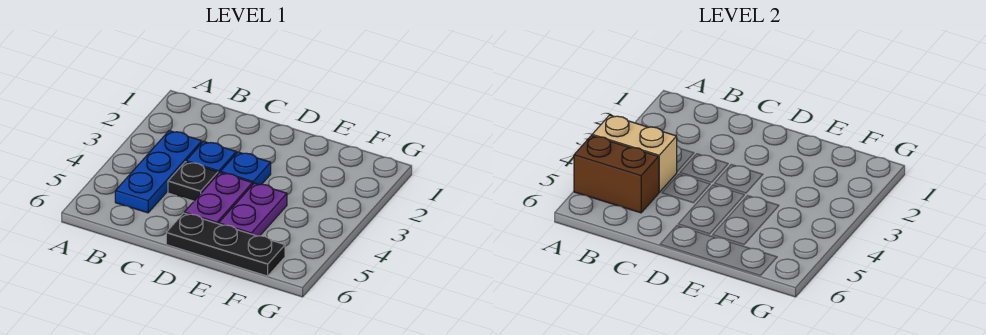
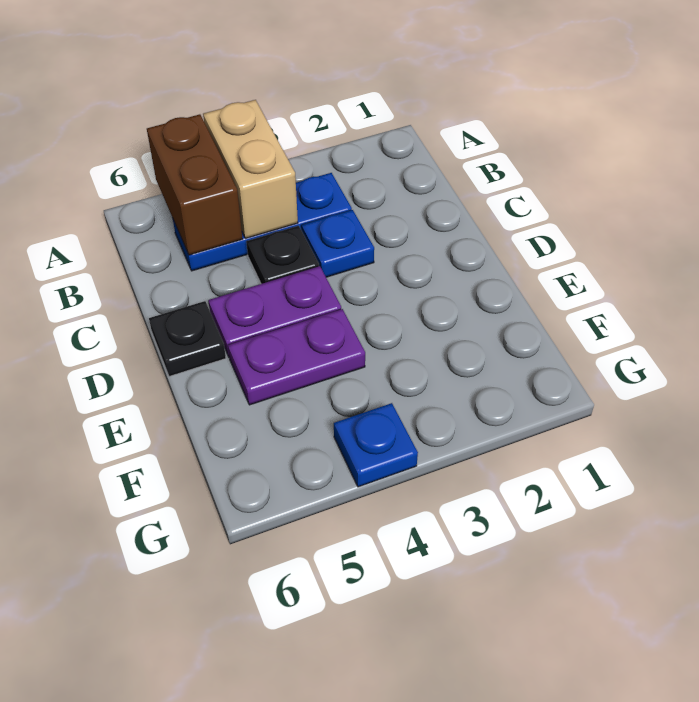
blue 1x1 plate [221,152,271,185] -> blue 1x1 plate moved to [334,403,418,487]
black 1x3 plate [166,213,285,276] -> black 1x1 plate [149,301,226,377]

